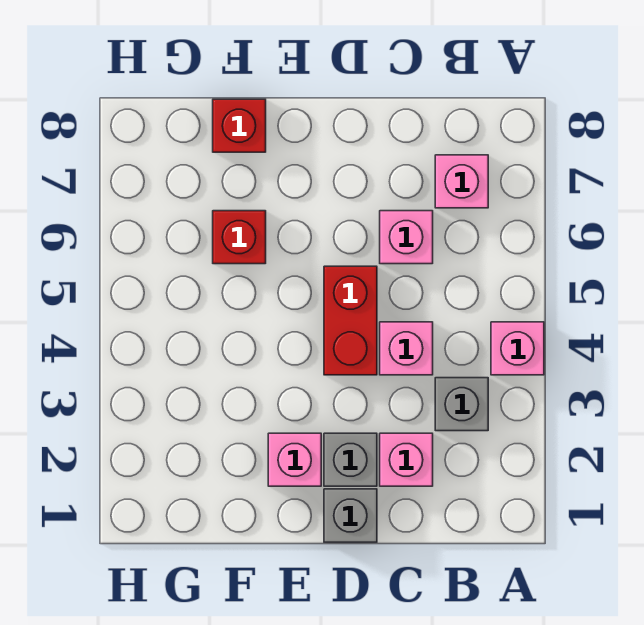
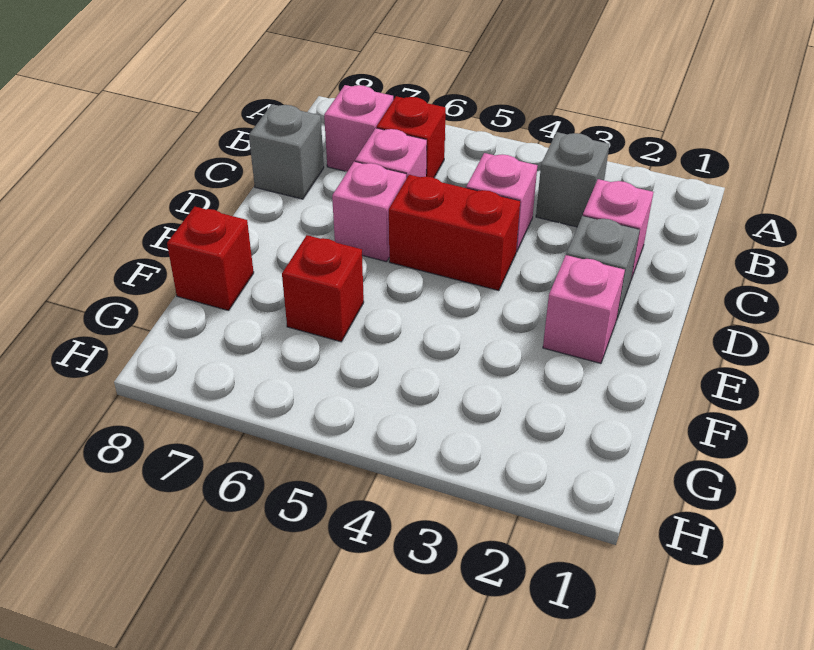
pink 1x1 brick [491,322,544,375] -> pink 1x1 brick moved to [332,162,406,262]
none -> red 1x1 brick [377,96,446,178]
grey 1x1 brick [324,489,377,542] -> grey 1x1 brick moved to [249,104,324,199]

